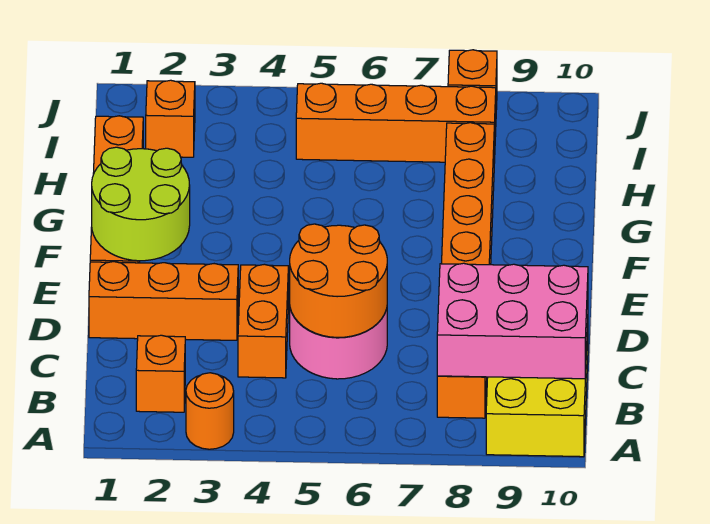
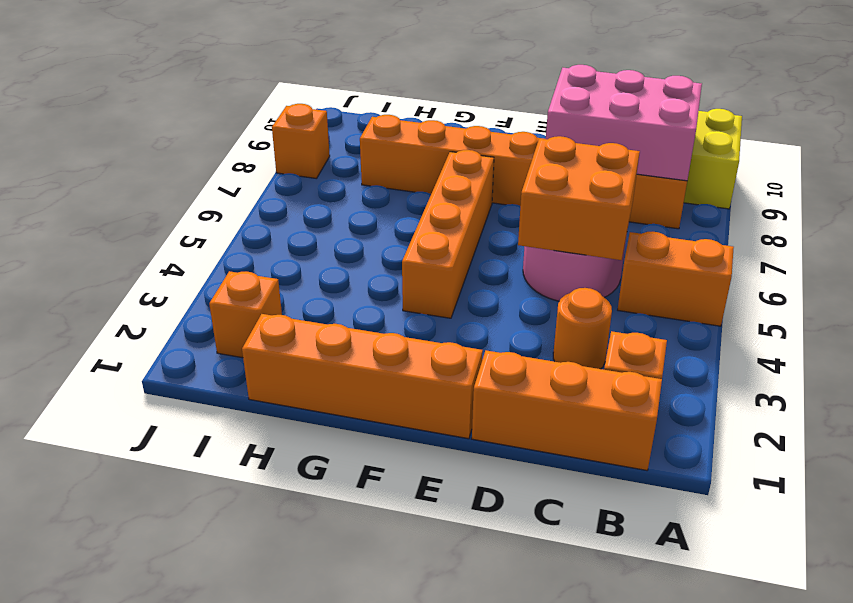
orange 1x1 round brick [186,373,234,449] -> orange 1x1 round brick moved to [553,288,612,369]
pink 2x3 brick [437,263,588,379] -> pink 2x3 brick turned to [546,65,702,181]
orange 1x2 brick [238,264,288,378] -> orange 1x2 brick moved to [618,232,734,326]
orange 2x2 round brick [290,224,387,337] -> orange 2x2 brick [518,136,640,260]
orange 1x3 brick [89,262,238,340] -> orange 1x3 brick turned to [472,350,662,470]
lime 2x2 round brick [92,147,190,261] -> none
orange 1x4 brick [296,83,496,163] -> orange 1x4 brick moved to [402,150,494,318]

